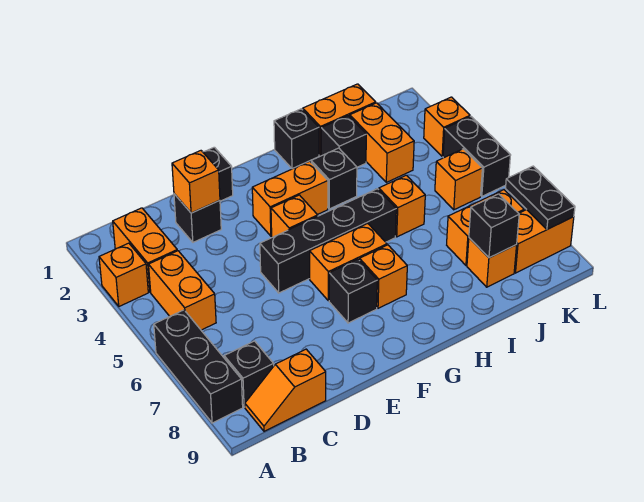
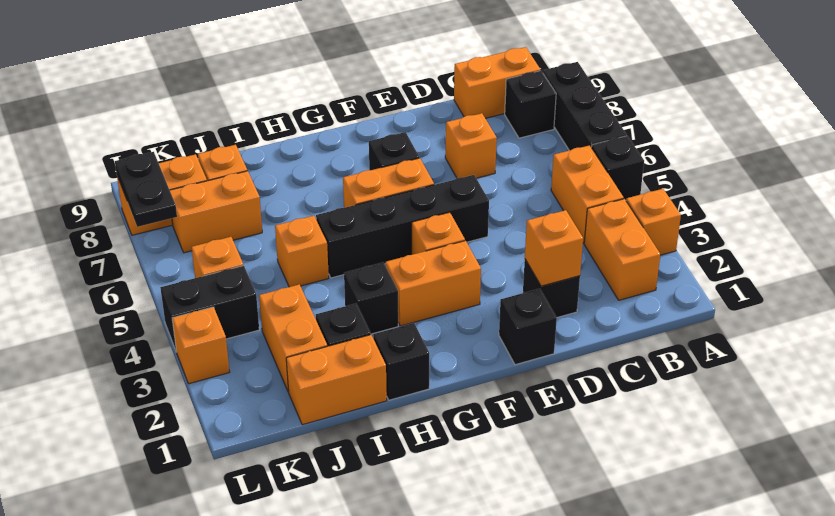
orange 1x2 slope [245,349,326,431] -> orange 1x2 brick [454,47,540,118]
orange 1x1 brick [360,245,407,308] -> orange 1x1 brick moved to [445,113,497,178]
black 1x1 brick [469,194,519,258] -> black 1x1 brick moved to [591,136,644,200]
black 1x2 brick [443,117,511,196] -> black 1x2 brick turned to [160,266,259,352]

